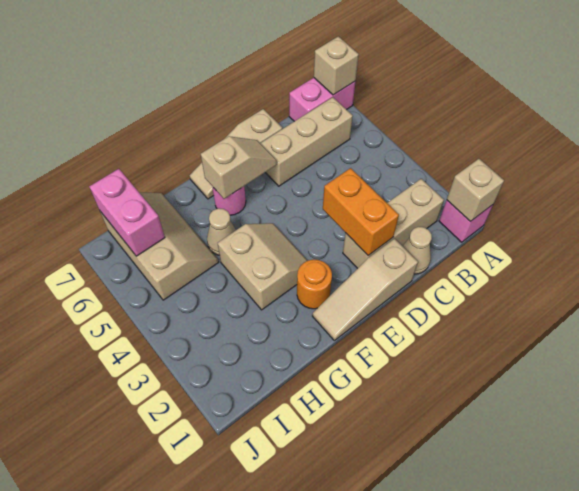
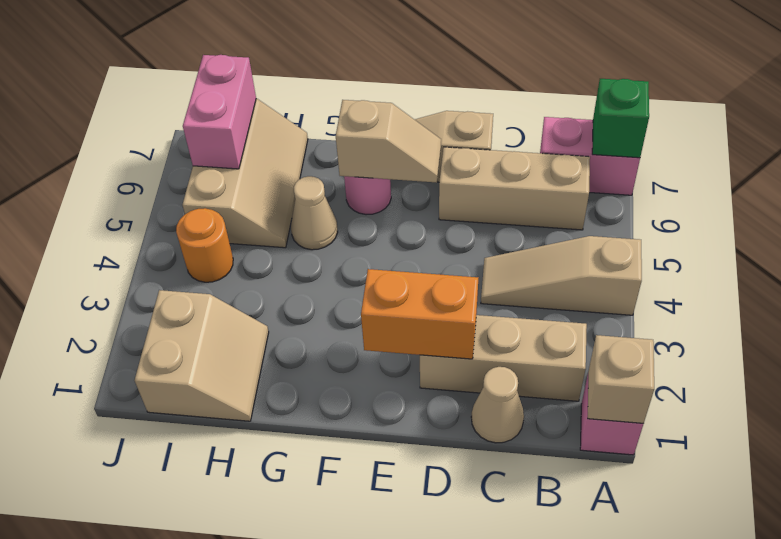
tan 1x1 brick [314,36,359,95] -> green 1x1 brick [592,79,649,158]
tan 1x3 slope [312,239,418,341] -> tan 1x3 slope moved to [481,236,642,315]
orange 1x2 brick [323,168,399,255] -> orange 1x2 brick turned to [361,269,478,359]
orange 1x1 round brick [297,259,332,309] -> orange 1x1 round brick moved to [176,208,233,282]
tan 2x2 slope [218,223,308,310] -> tan 2x2 slope moved to [135,290,269,421]

